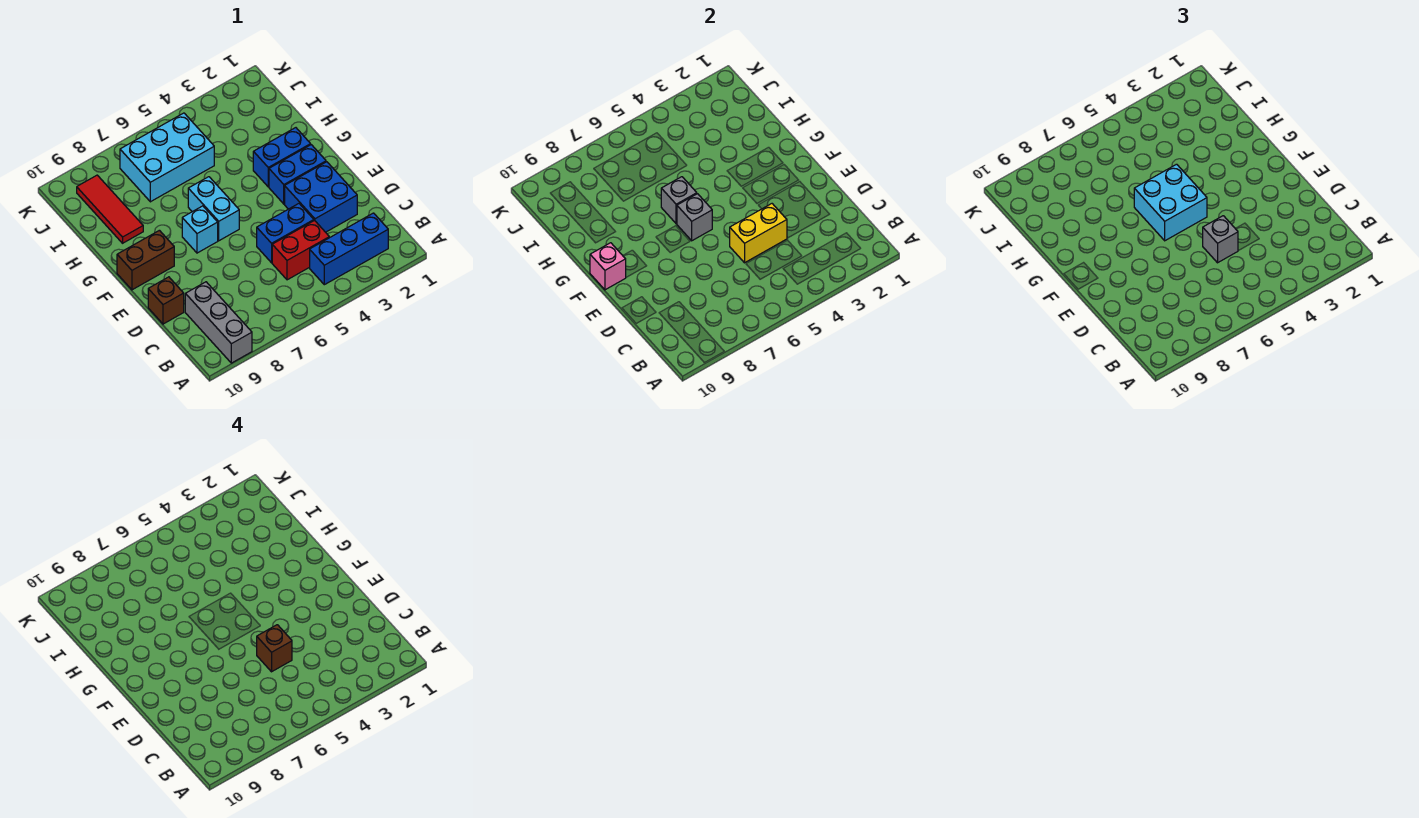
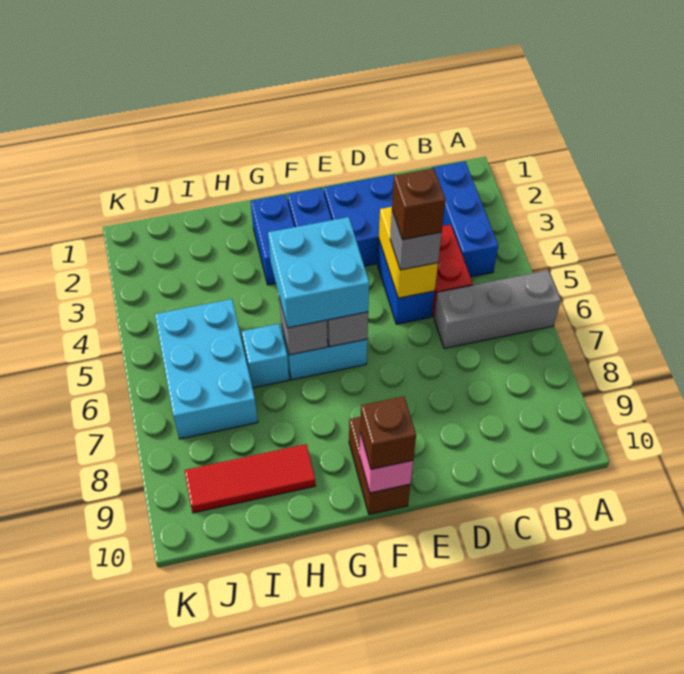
grey 1x3 brick [185,282,252,363] -> grey 1x3 brick moved to [434,270,561,349]
brown 1x1 brick [148,277,184,324] -> brown 1x1 brick moved to [360,396,416,469]
cyan 1x1 brick [182,206,218,253] -> cyan 1x1 brick moved to [242,324,289,388]

